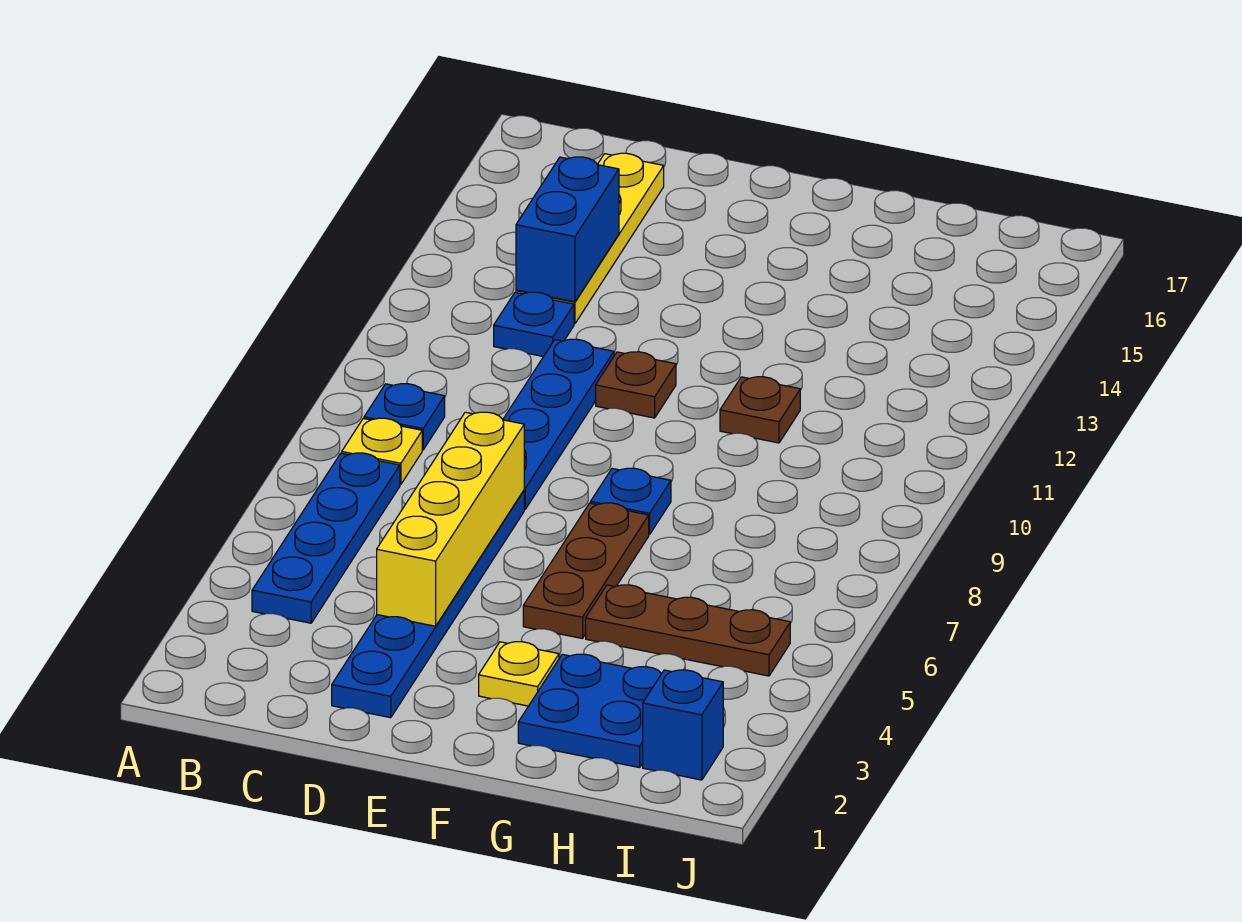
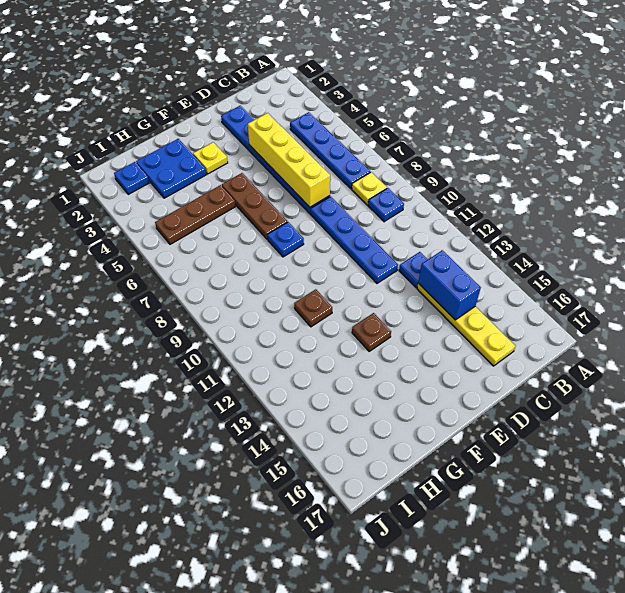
brown 1x1 plate [596,352,676,418] -> brown 1x1 plate moved to [352,313,391,351]
blue 1x1 brick [643,670,723,780] -> blue 1x1 plate [114,162,149,194]

